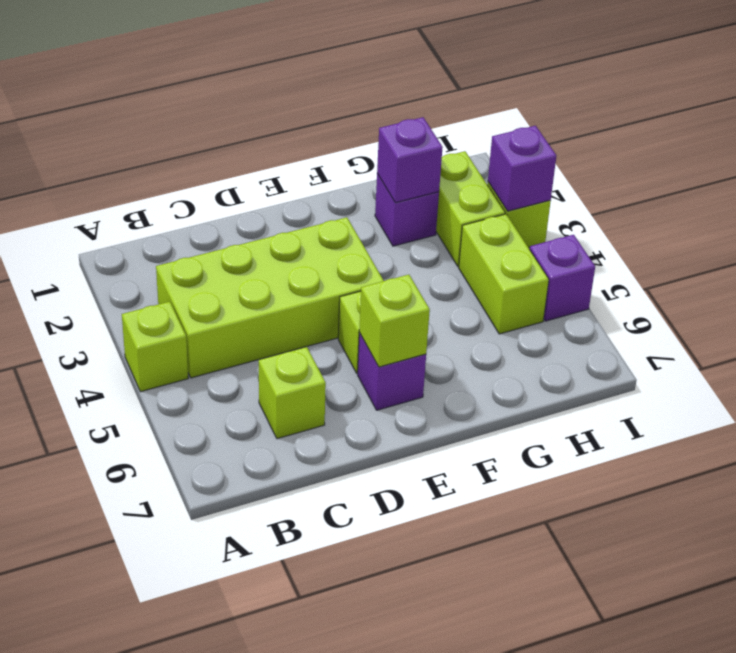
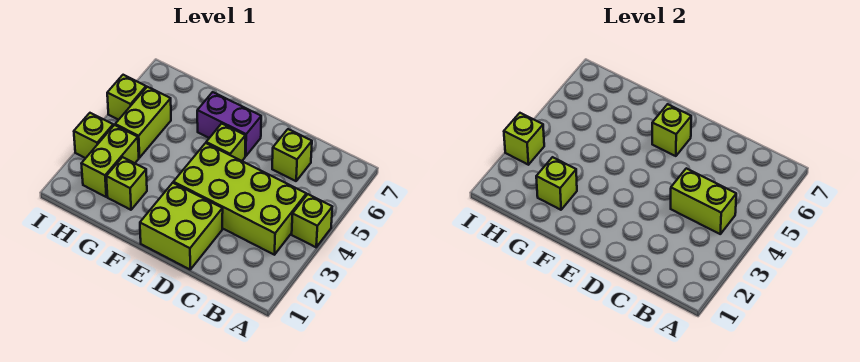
none -> lime 1x2 brick [671,168,736,234]
none -> lime 2x2 brick [140,183,223,269]
purple 1x1 brick [358,333,426,410] -> purple 1x2 brick [197,92,261,156]
purple 1x1 brick [375,174,439,246] -> lime 1x1 brick [106,157,147,210]
purple 1x1 brick [377,117,443,203] -> lime 1x1 brick [536,157,577,210]
purple 1x1 brick [488,126,556,211] -> lime 1x1 brick [504,113,544,165]
purple 1x1 brick [530,235,595,321] -> lime 1x1 brick [107,75,146,120]

